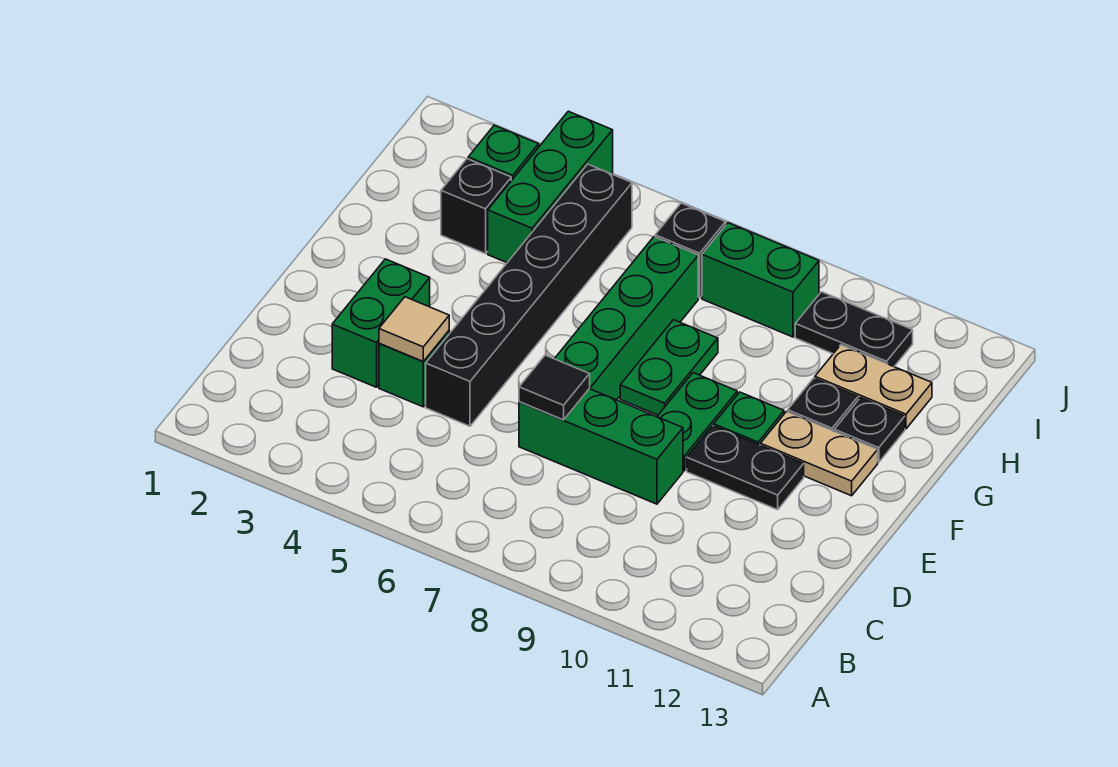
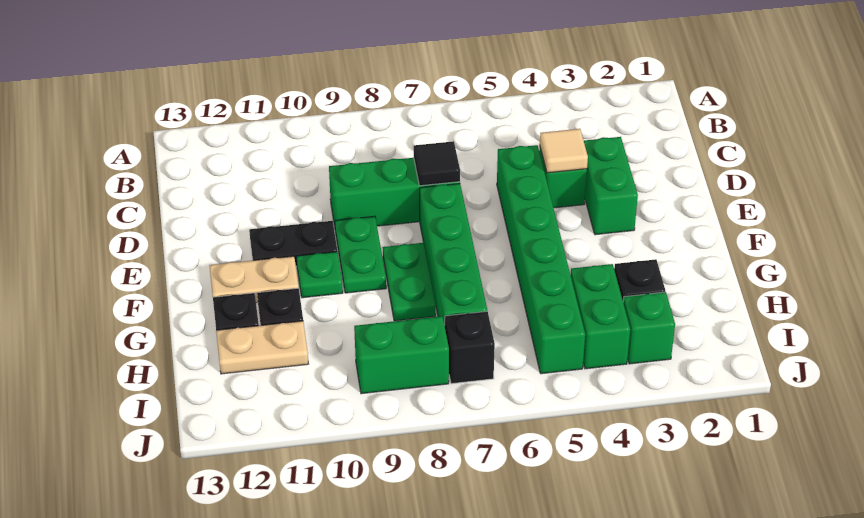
black 1x6 brick [426,164,632,426] -> green 1x6 brick [497,145,585,374]
green 1x3 brick [488,111,613,263] -> green 1x2 brick [571,264,630,369]
black 1x2 plate [795,292,913,367] -> none

